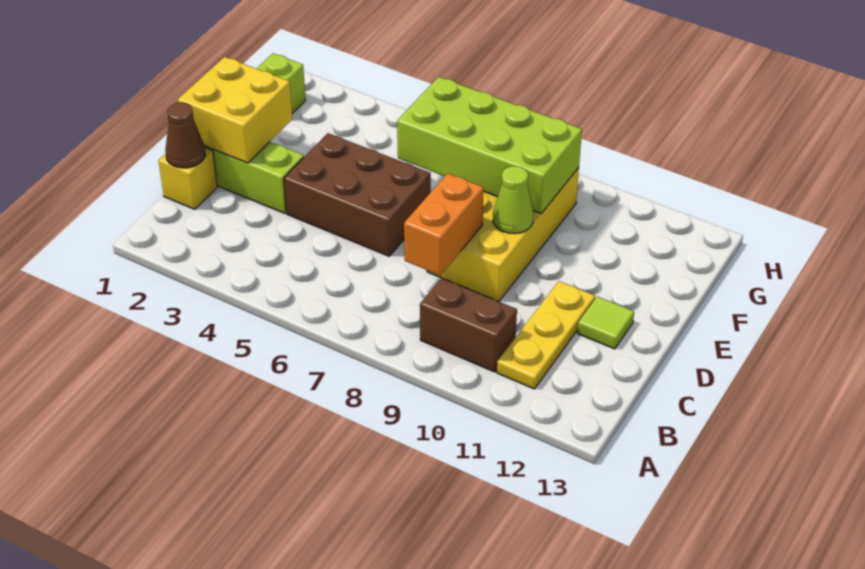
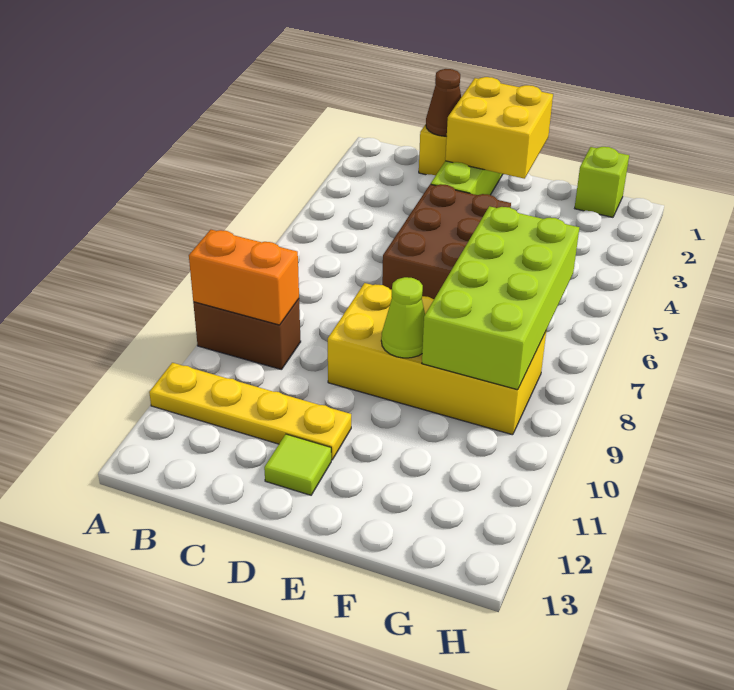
brown 1x2 brick [420,278,517,372] -> brown 1x2 brick turned to [193,299,301,370]
yellow 1x3 plate [497,281,595,389] -> yellow 1x4 plate [149,363,351,460]
orange 1x2 brick [404,173,484,275] -> orange 1x2 brick moved to [189,230,299,325]

